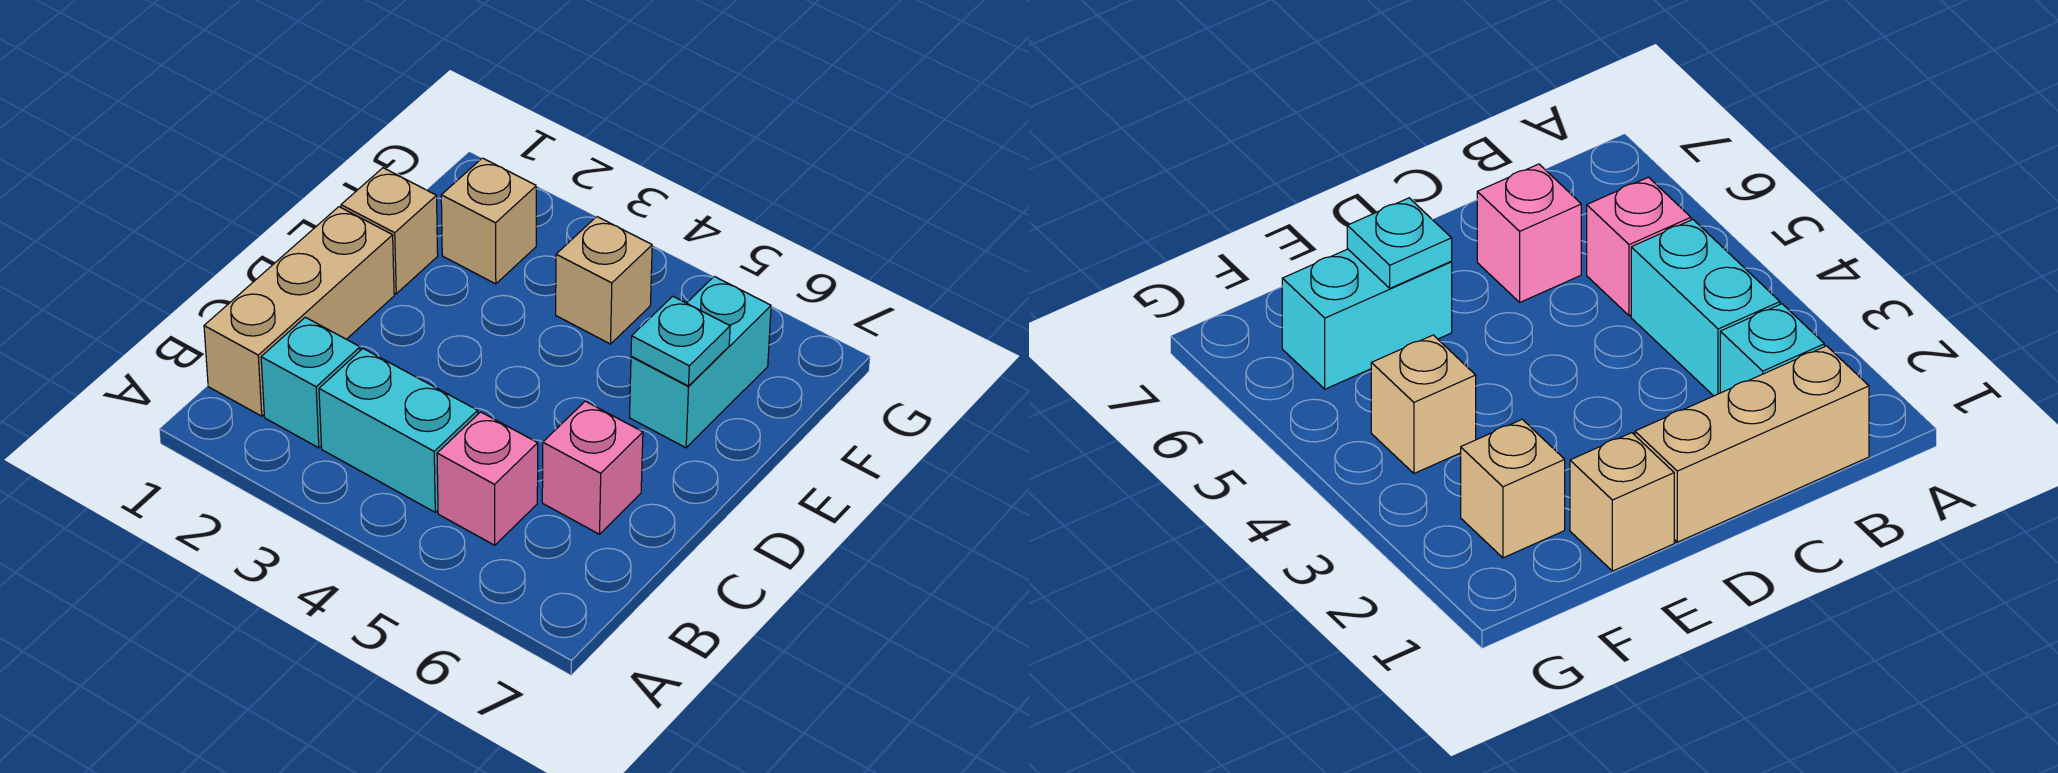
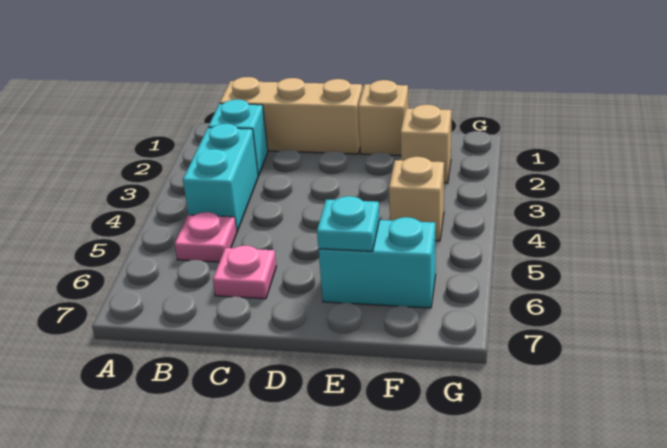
pink 1x1 brick [437,412,538,545] -> pink 1x1 plate [175,212,237,262]
pink 1x1 brick [542,401,643,534] -> pink 1x1 plate [213,246,276,299]

